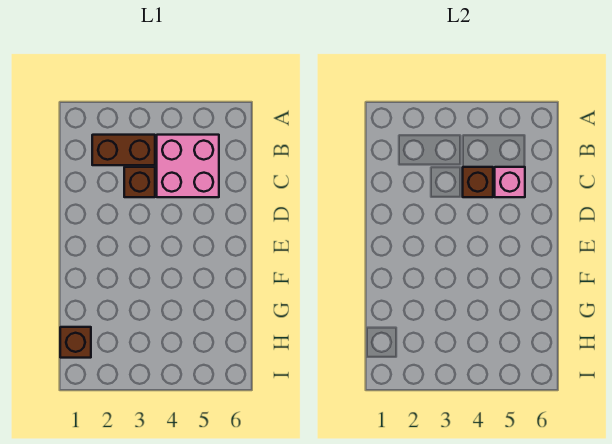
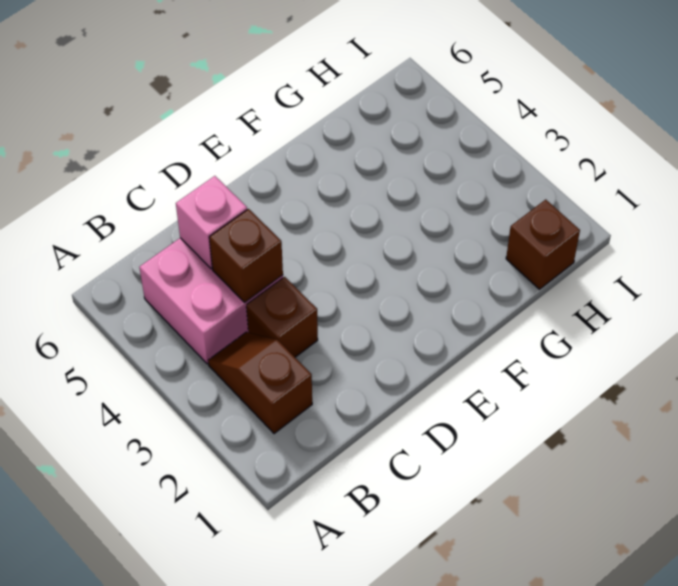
brown 1x2 brick [92,135,155,165] -> brown 1x2 slope [208,332,312,434]

